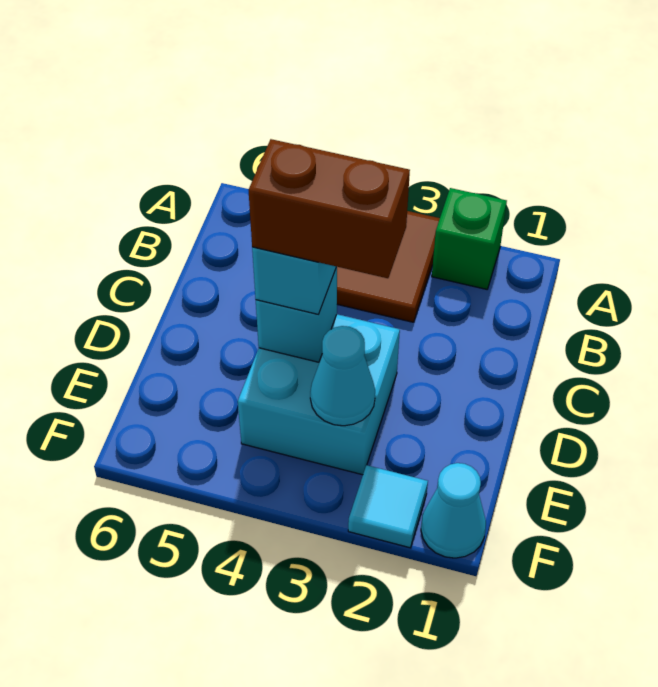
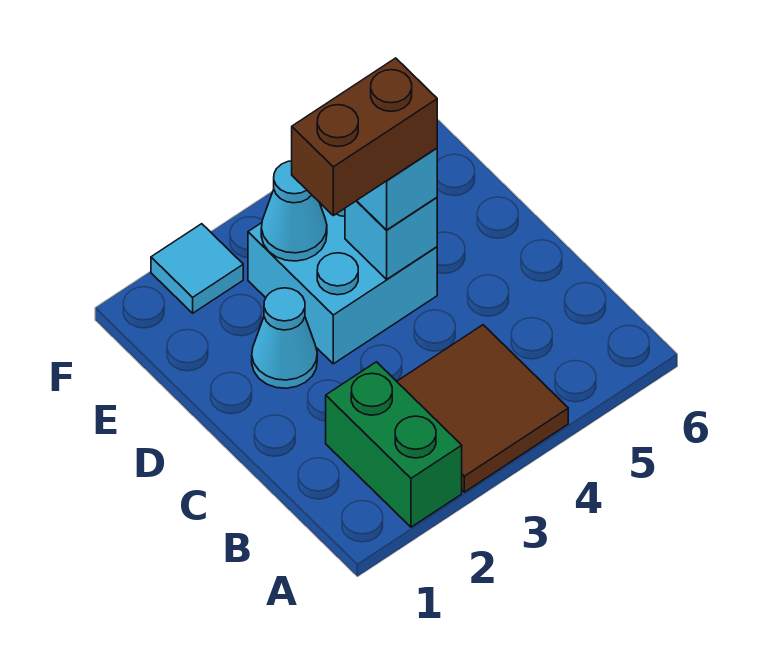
green 1x1 brick [432,188,507,289] -> green 1x2 brick [326,362,462,527]
cyan 1x1 cone [421,463,486,558] -> cyan 1x1 cone moved to [252,288,317,388]

